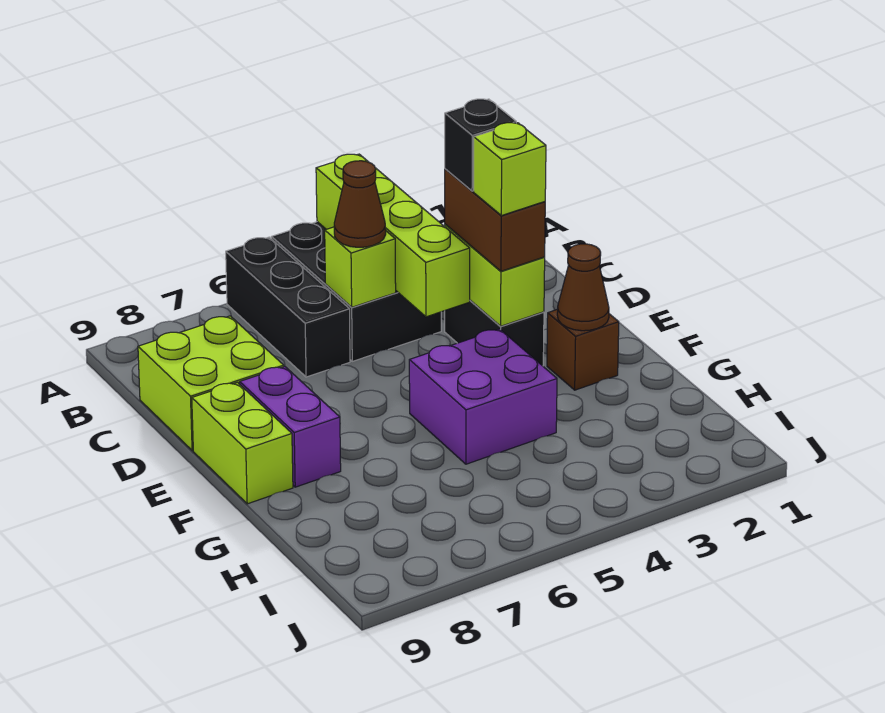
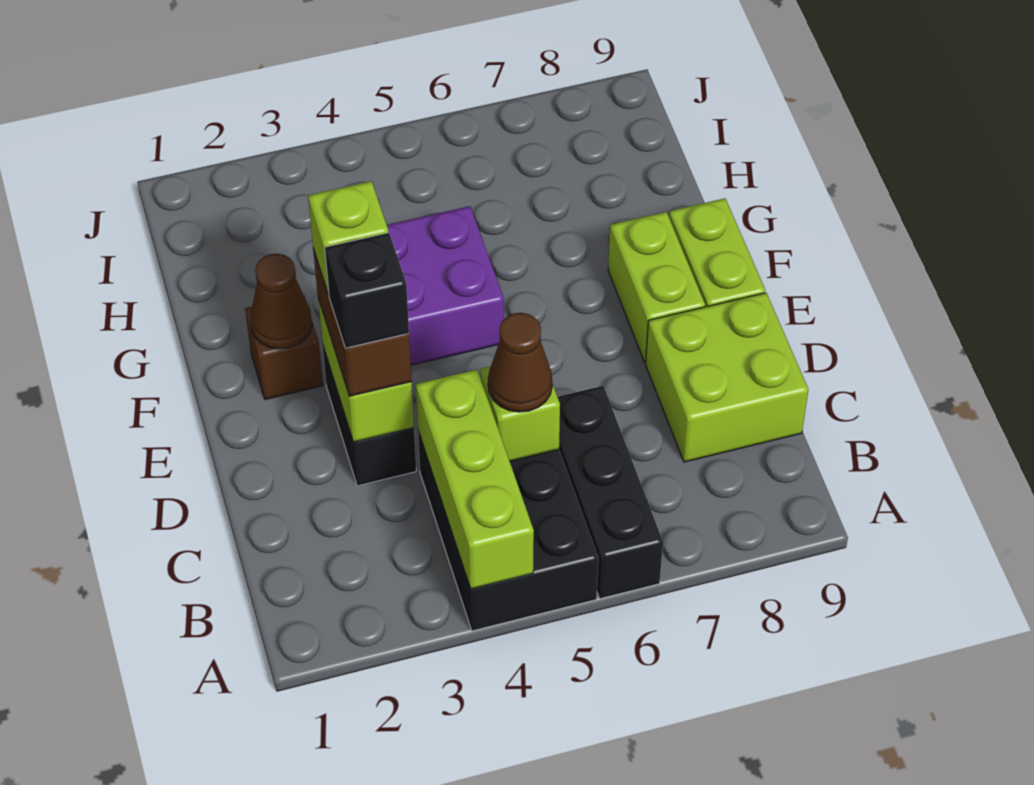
lime 1x4 brick [316,154,470,317] -> lime 1x3 brick [416,370,534,589]
purple 1x2 brick [240,367,341,487] -> lime 1x2 brick [608,212,705,362]

